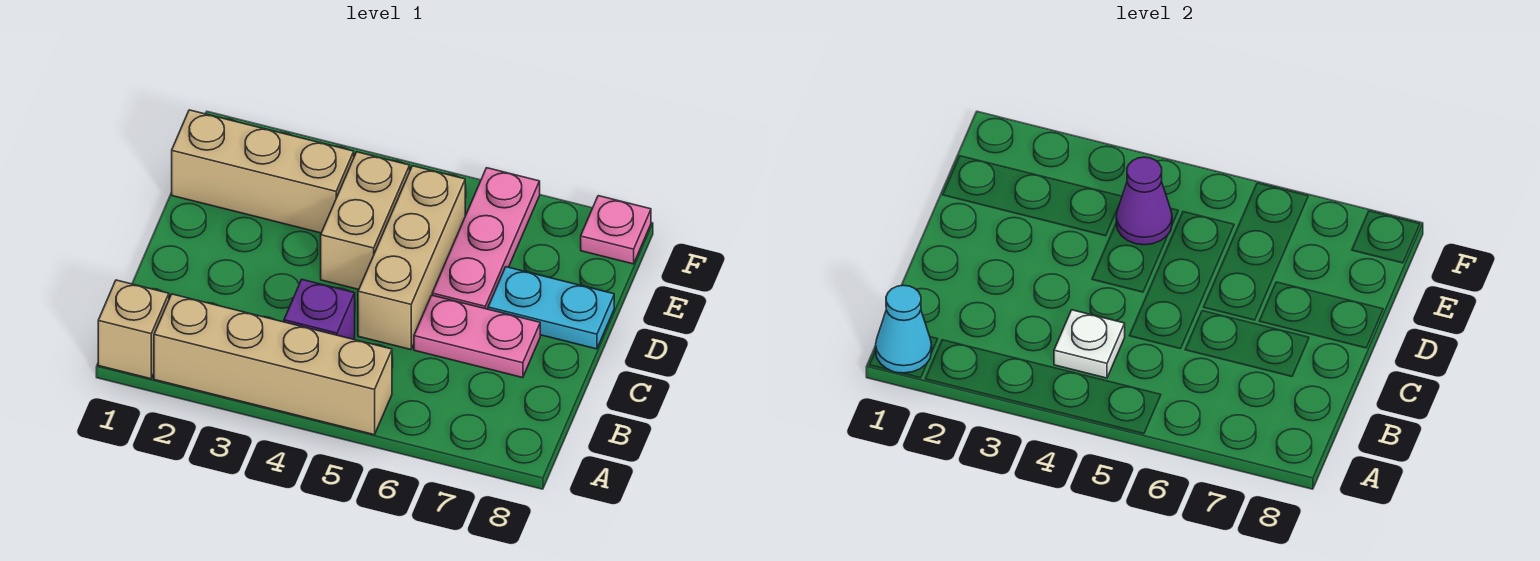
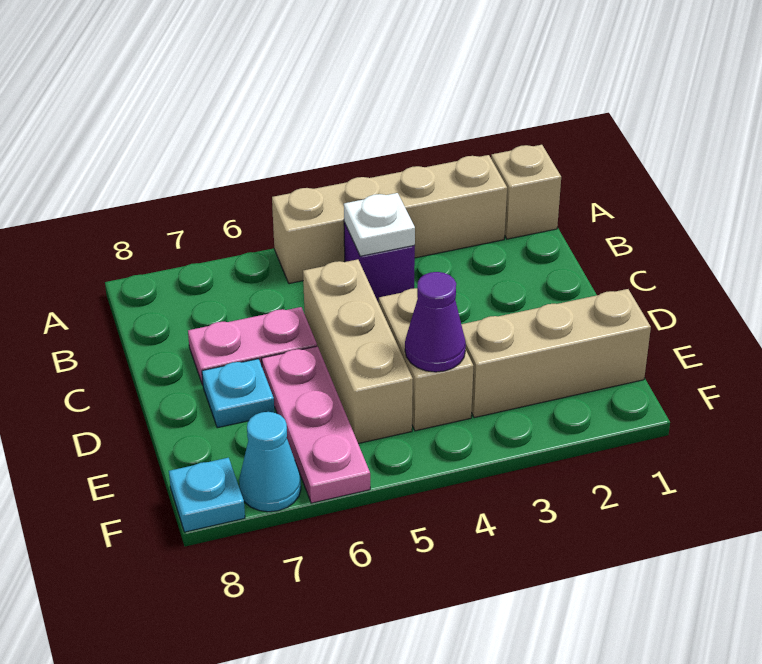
cyan 1x1 cone [876,285,932,373] -> cyan 1x1 cone moved to [239,412,301,512]
cyan 1x2 plate [488,267,614,349] -> cyan 1x1 plate [202,359,275,428]
pink 1x1 plate [581,196,651,264] -> cyan 1x1 plate [169,458,245,532]

